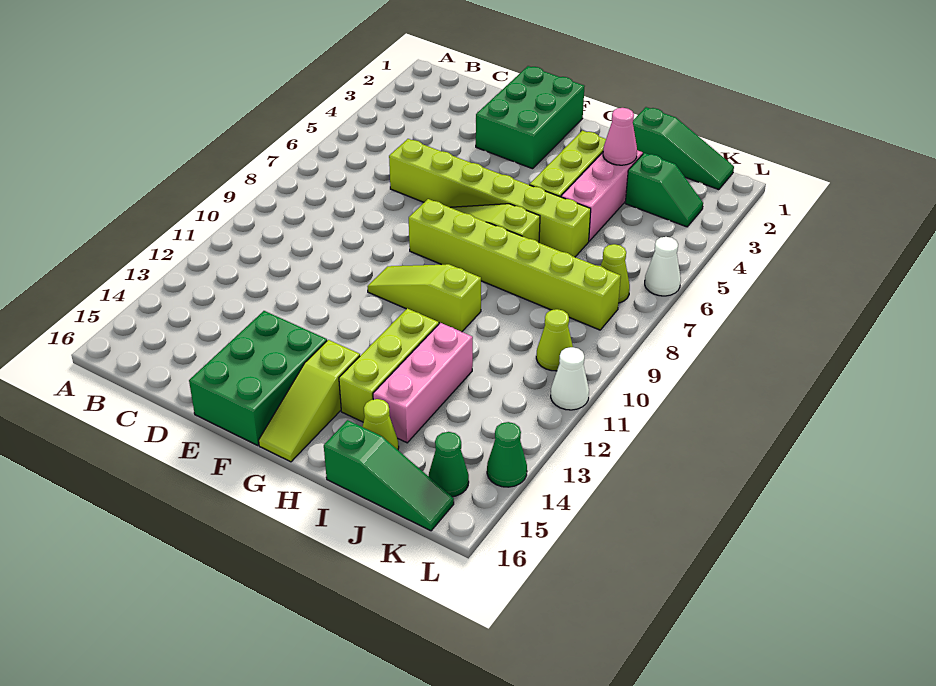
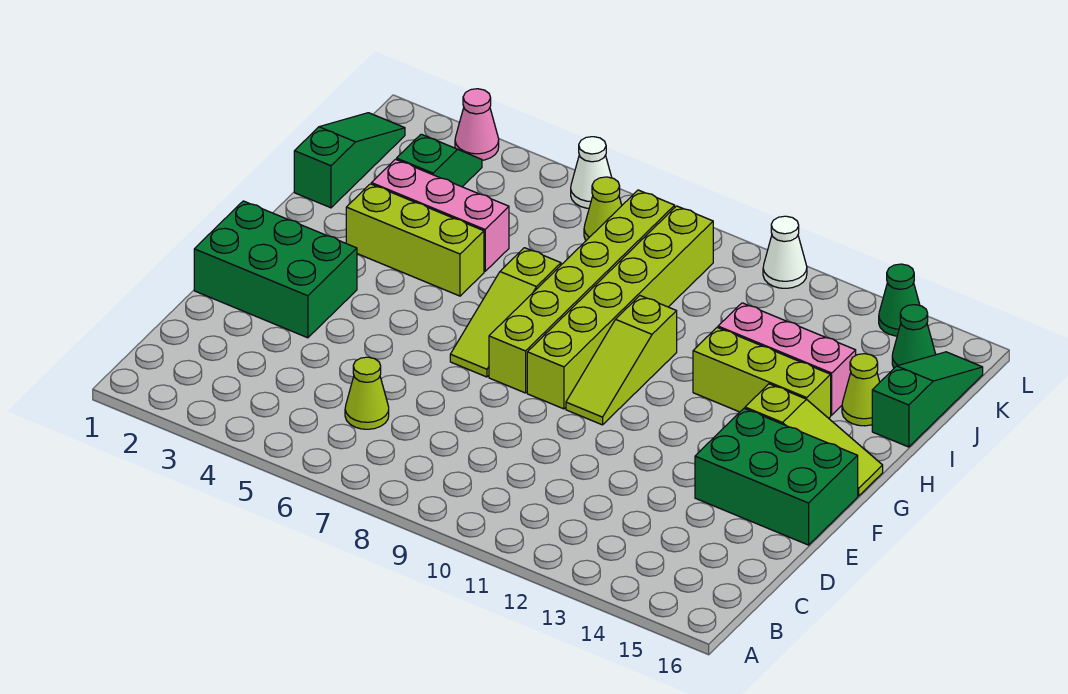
lime 1x6 brick [389,139,591,257] -> lime 1x6 brick moved to [527,206,713,409]
pink 1x1 cone [603,108,637,165] -> pink 1x1 cone moved to [455,89,499,160]
lime 1x1 cone [536,309,573,371] -> lime 1x1 cone moved to [345,357,389,429]

